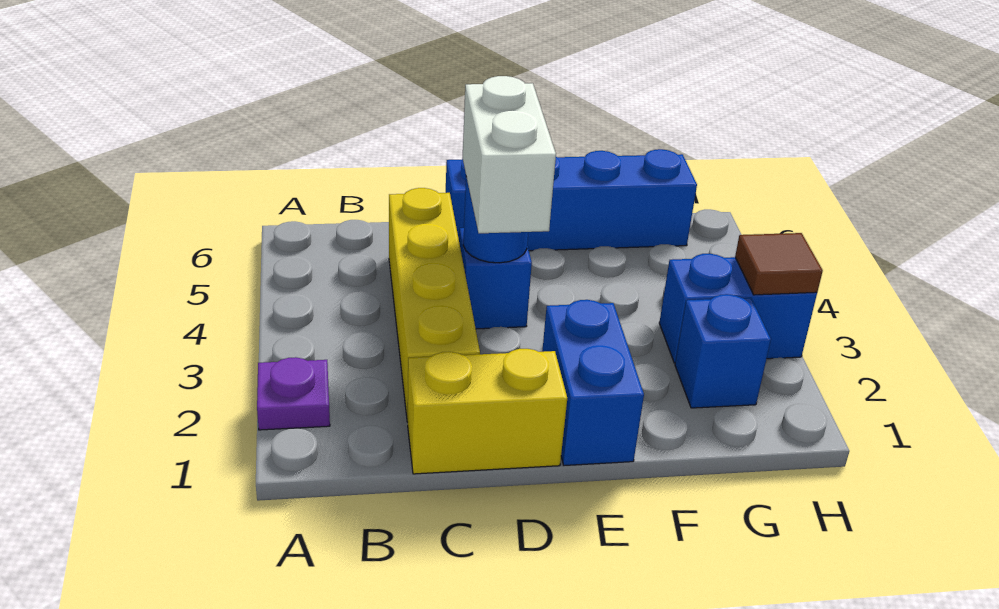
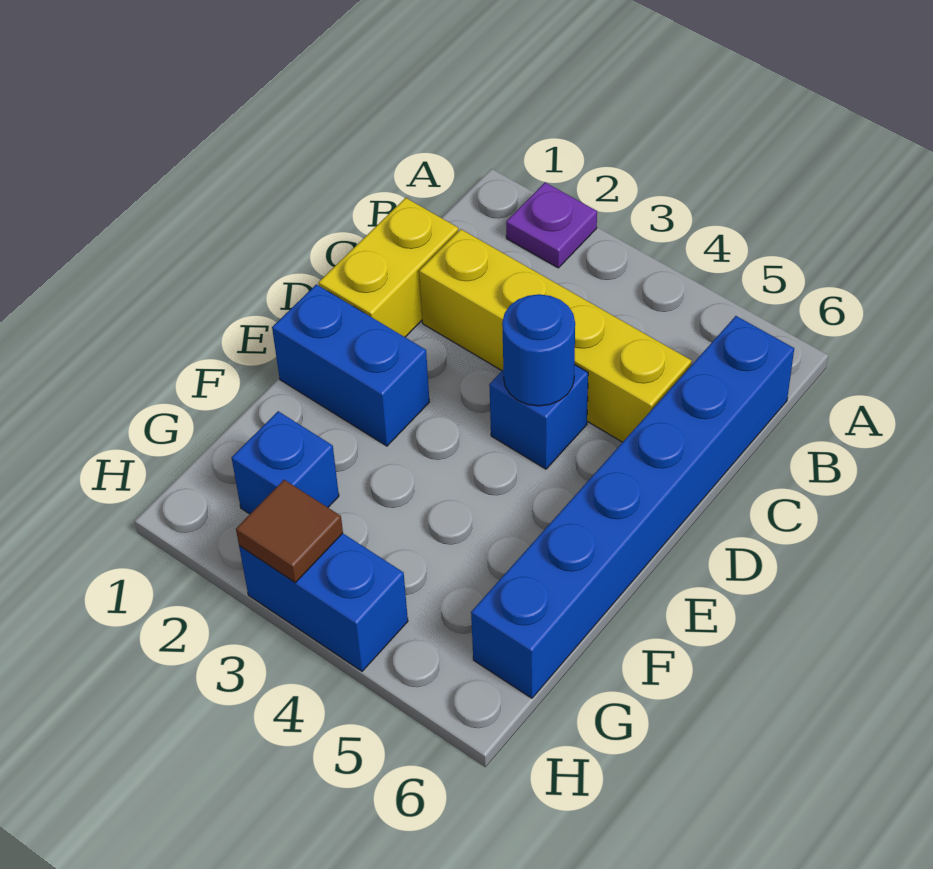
white 1x2 brick [463,76,556,233] -> none
blue 1x4 brick [446,149,697,251] -> blue 1x6 brick [471,316,794,698]
blue 1x2 brick [659,254,817,363] -> blue 1x2 brick turned to [239,533,408,671]

